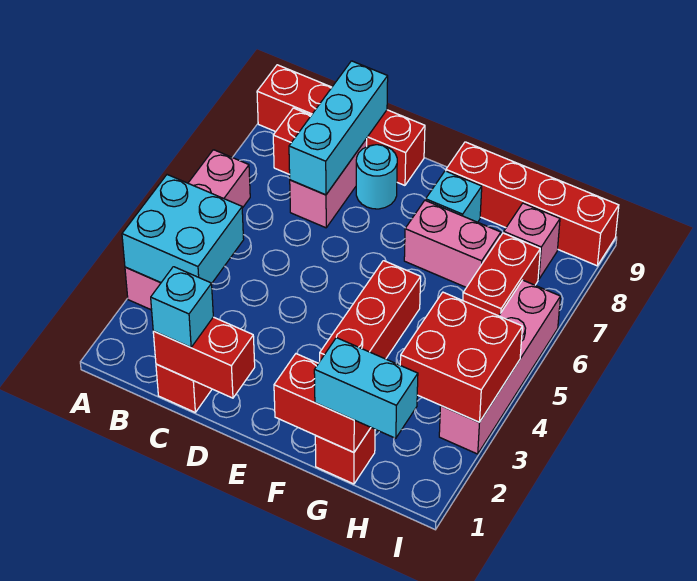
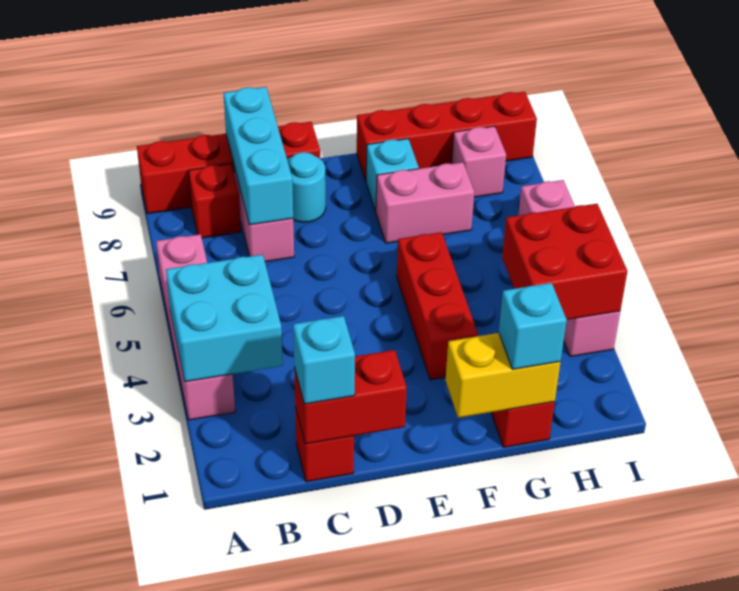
red 1x2 brick [274,354,371,452] -> yellow 1x2 brick [446,333,561,418]
cyan 1x2 brick [314,338,418,438] -> cyan 1x1 brick [499,283,567,369]
red 1x2 brick [463,233,540,316] -> none

